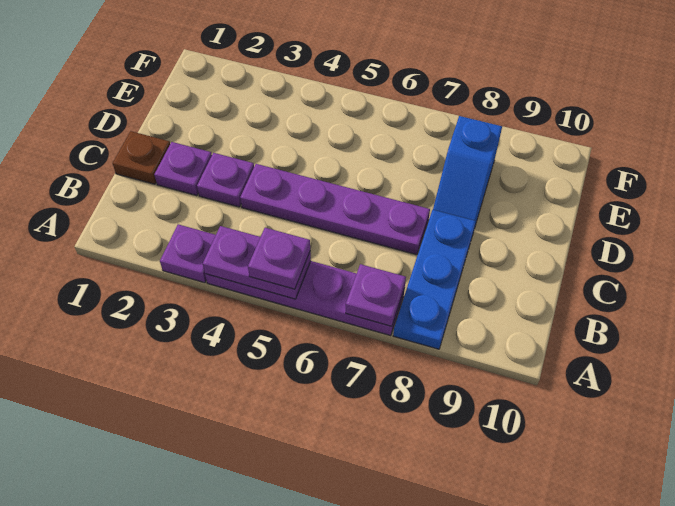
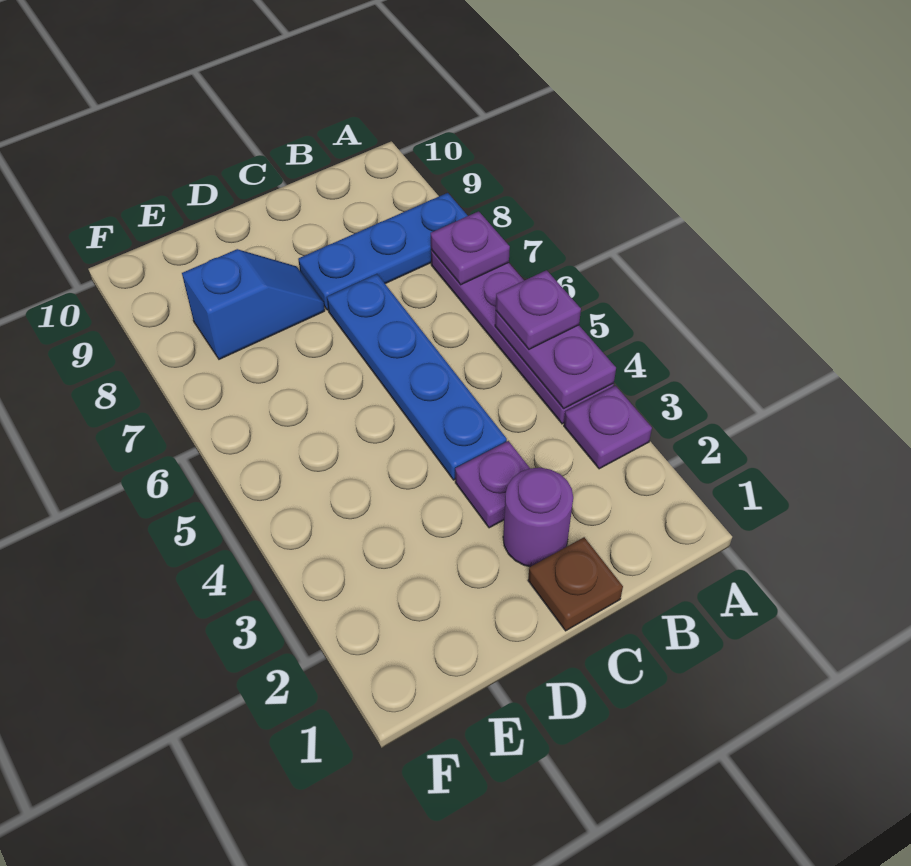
purple 1x1 plate [154,142,212,196] -> purple 1x1 round brick [503,468,573,567]
purple 1x4 plate [240,164,430,255] -> blue 1x4 plate [327,274,507,480]

